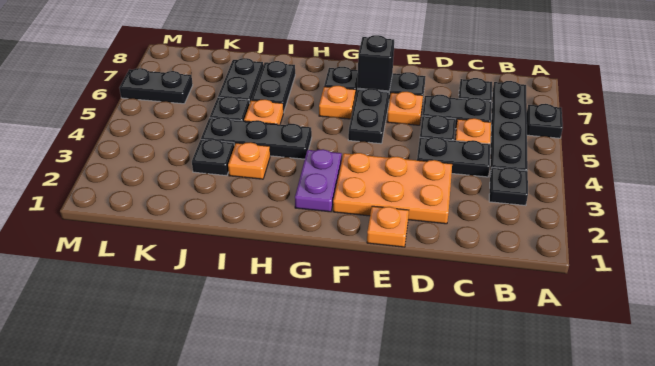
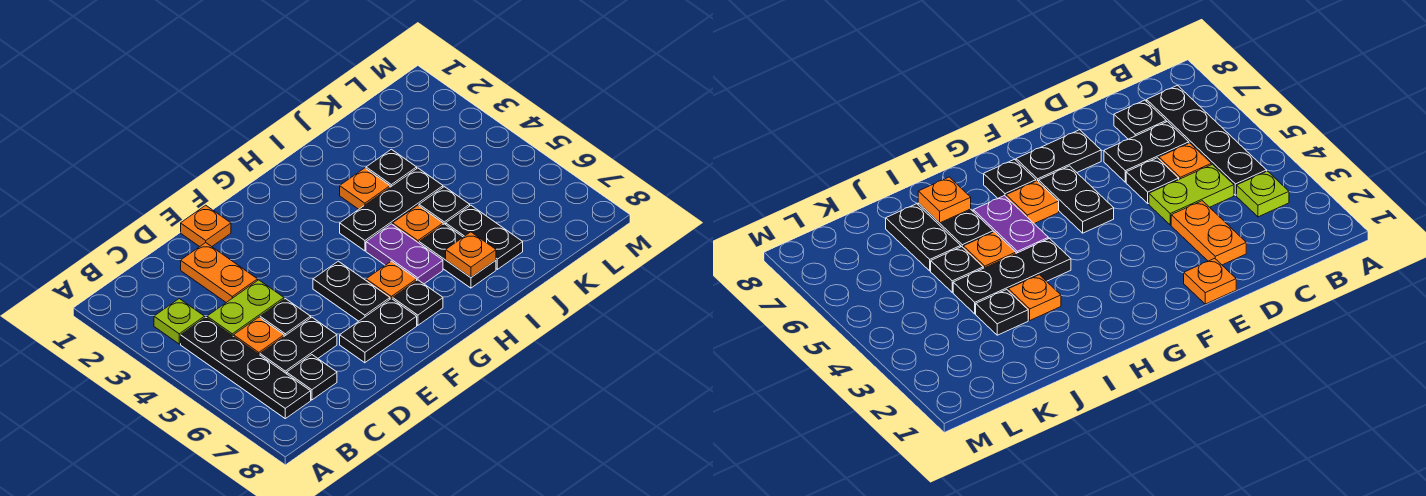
black 1x1 plate [527,104,563,138] -> none
black 1x1 plate [489,167,528,206] -> lime 1x1 plate [154,299,205,344]
black 1x2 plate [417,137,491,177] -> lime 1x2 plate [207,280,284,336]
orange 2x3 plate [333,153,452,224] -> orange 1x2 plate [181,243,258,303]
orange 1x1 plate [387,92,423,125] -> orange 1x1 plate moved to [446,232,496,277]
black 1x1 brick [357,35,394,91] -> none
purple 1x2 plate [295,149,342,212] -> purple 1x2 plate moved to [366,224,443,284]
black 1x2 plate [119,68,193,104] -> none

